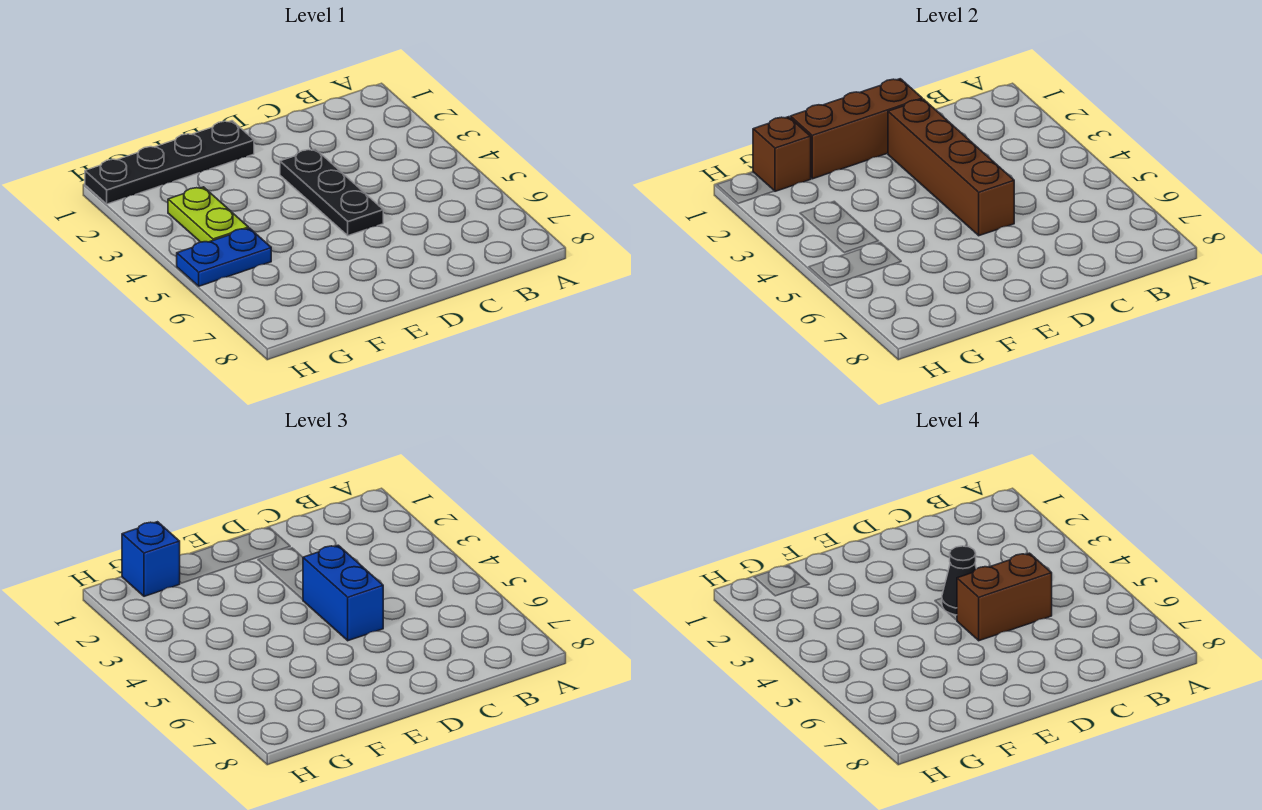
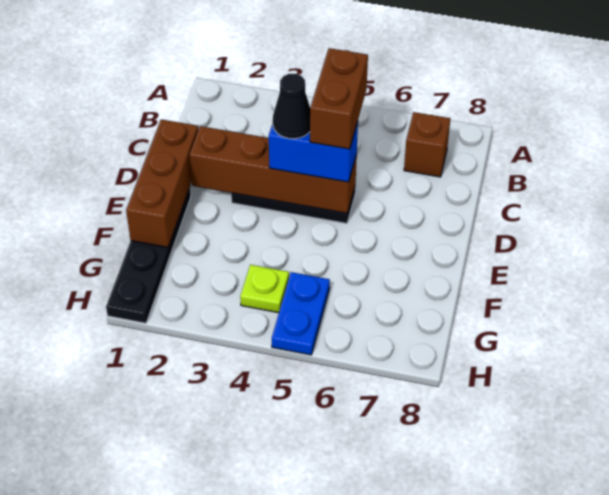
brown 1x1 brick [753,117,811,191] -> brown 1x1 brick moved to [404,112,450,177]
blue 1x1 brick [122,522,180,596] -> none
lime 1x2 plate [168,187,248,242] -> lime 1x1 plate [240,265,289,313]

